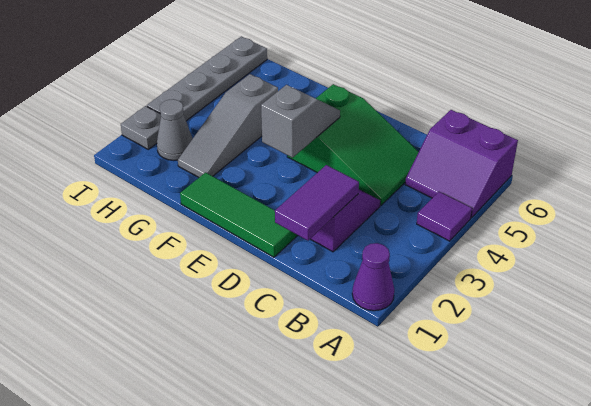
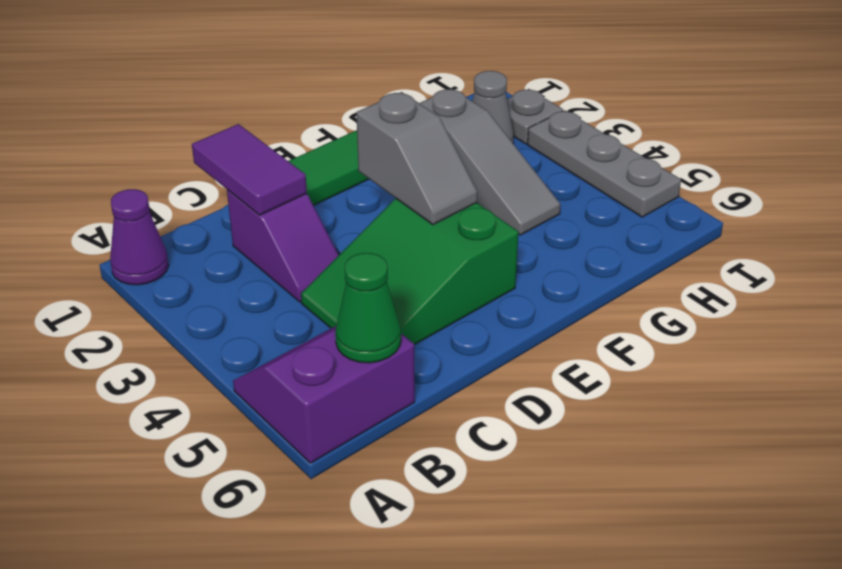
purple 1x1 tile [417,192,472,241] -> none
none -> green 1x1 cone [335,253,401,363]
grey 1x3 slope [178,74,278,178] -> grey 1x3 slope turned to [419,89,561,235]
grey 1x4 plate [147,36,267,121] -> grey 1x3 plate [527,110,681,217]

